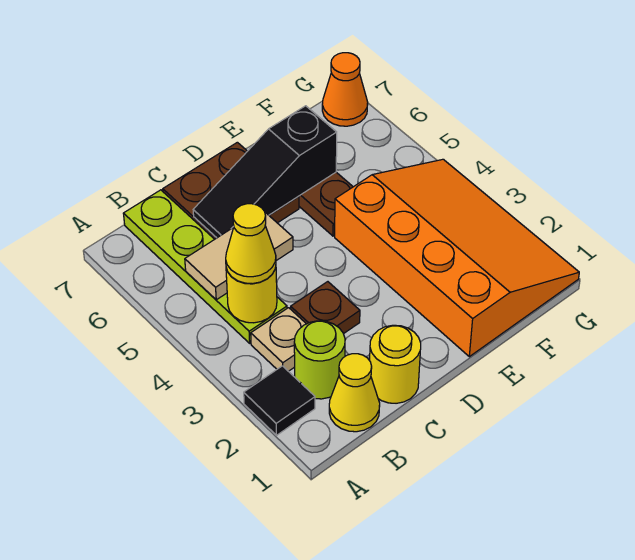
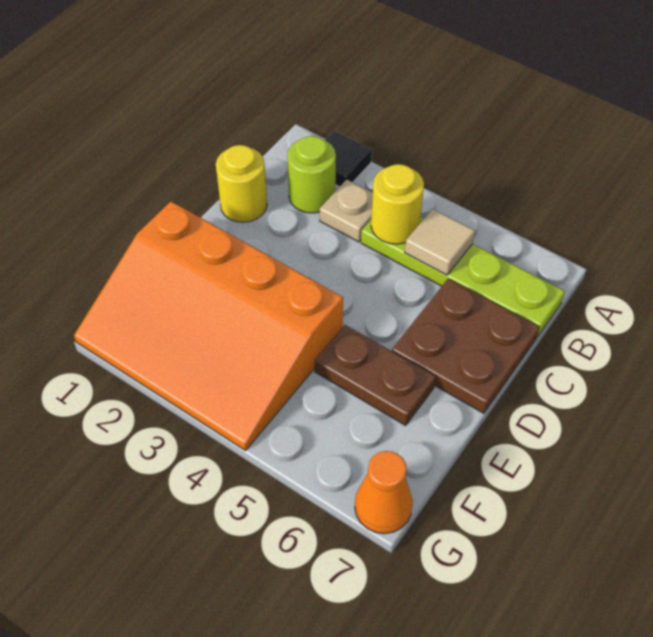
yellow 1x1 cone [329,354,380,432] -> none
yellow 1x1 cone [226,204,276,284] -> none
tan 1x2 tile [185,212,293,300] -> tan 1x1 tile [405,209,475,275]
brown 1x1 plate [291,282,360,334] -> none
black 1x3 slope [193,106,337,238] -> none

